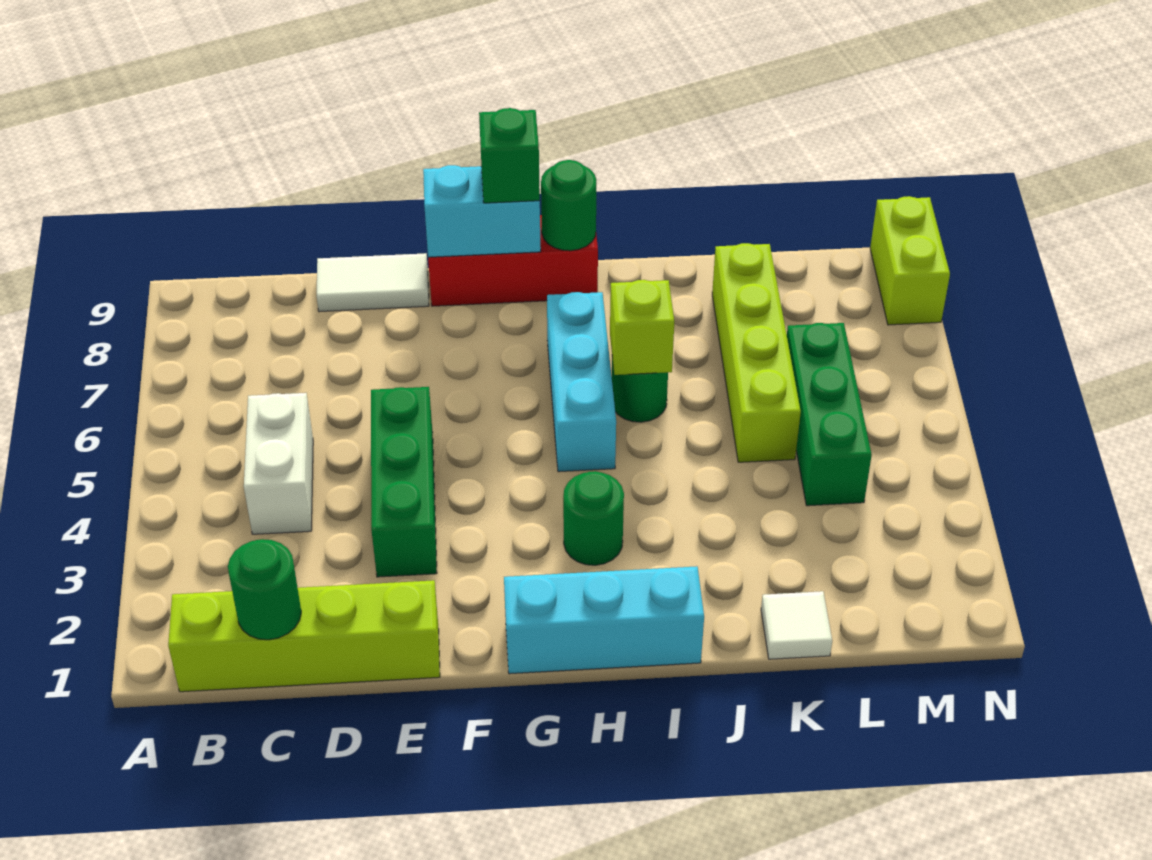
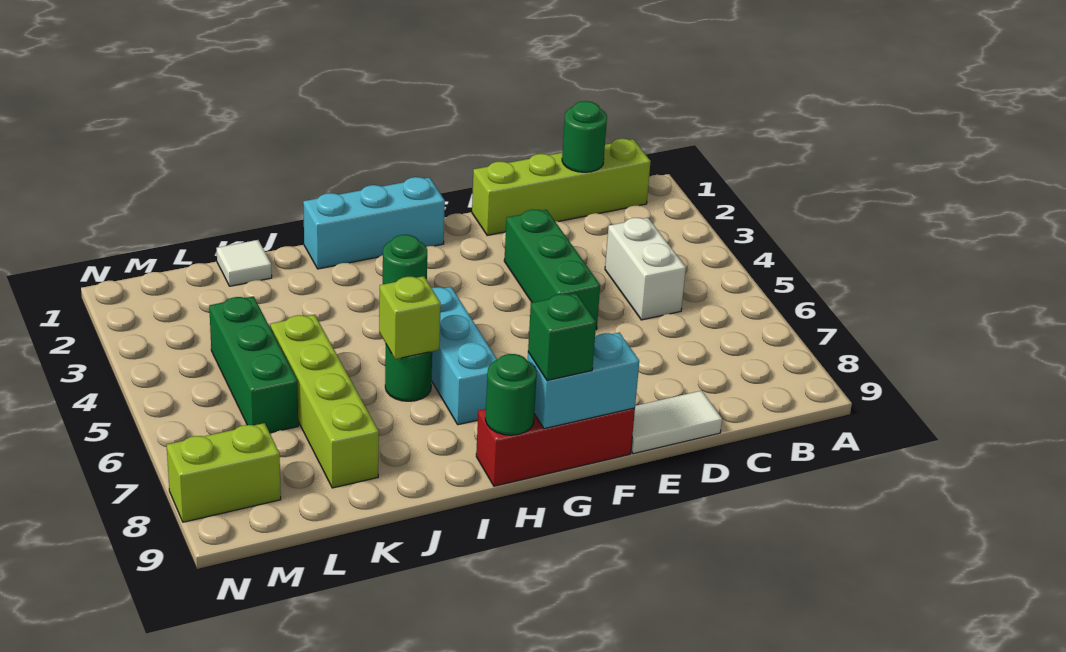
lime 1x2 brick [870,196,950,325] -> lime 1x2 brick turned to [167,423,281,522]

